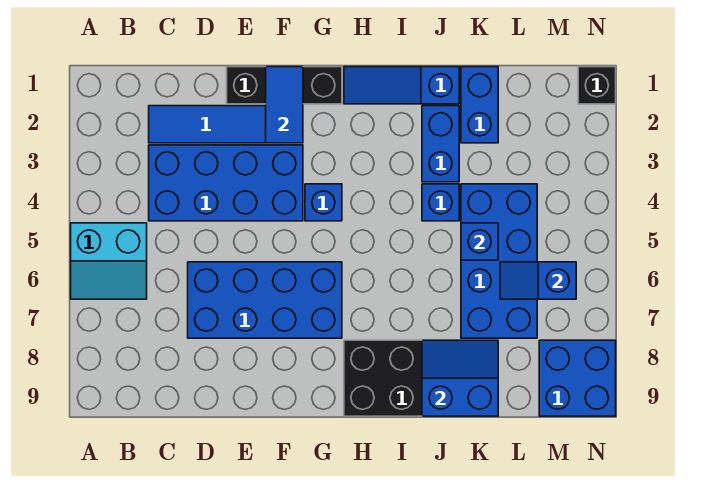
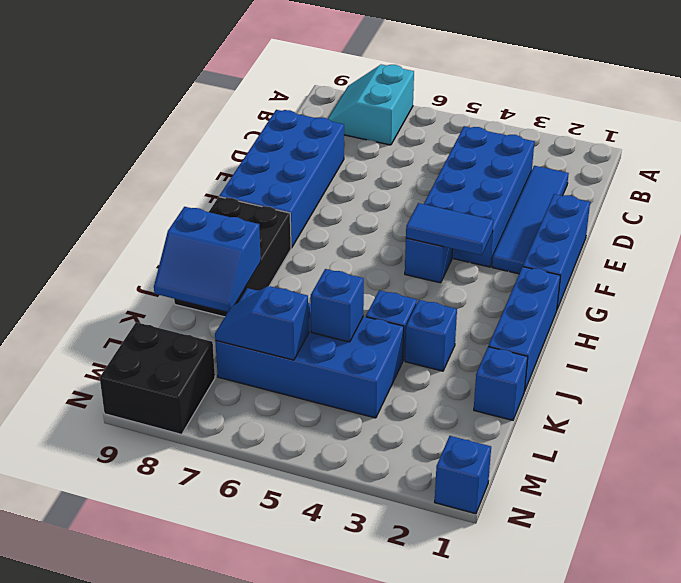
cyan 2x2 slope [71,223,147,299] -> cyan 2x2 slope moved to [328,64,414,145]
blue 2x4 brick [188,262,342,338] -> blue 2x4 brick moved to [219,110,344,248]
black 1x3 brick [227,67,342,104] -> blue 1x3 brick [523,194,590,309]
blue 1x2 tile [266,67,303,143] -> blue 1x2 tile moved to [406,203,493,255]
blue 1x3 slope [344,67,459,104] -> blue 1x3 brick [488,267,560,391]
blue 1x2 brick [422,106,459,182] -> blue 1x1 brick [405,300,457,371]
blue 2x2 slope [422,340,498,416] -> blue 2x2 slope turned to [154,207,261,312]
blue 1x2 brick [461,67,498,143] -> blue 1x1 brick [474,347,528,420]
blue 1x2 slope [500,262,576,299] -> blue 1x2 slope turned to [215,286,309,360]
blue 2x2 brick [539,340,616,416] -> black 2x2 brick [100,322,215,434]
black 1x1 brick [578,67,616,104] -> blue 1x1 brick [435,436,491,514]

